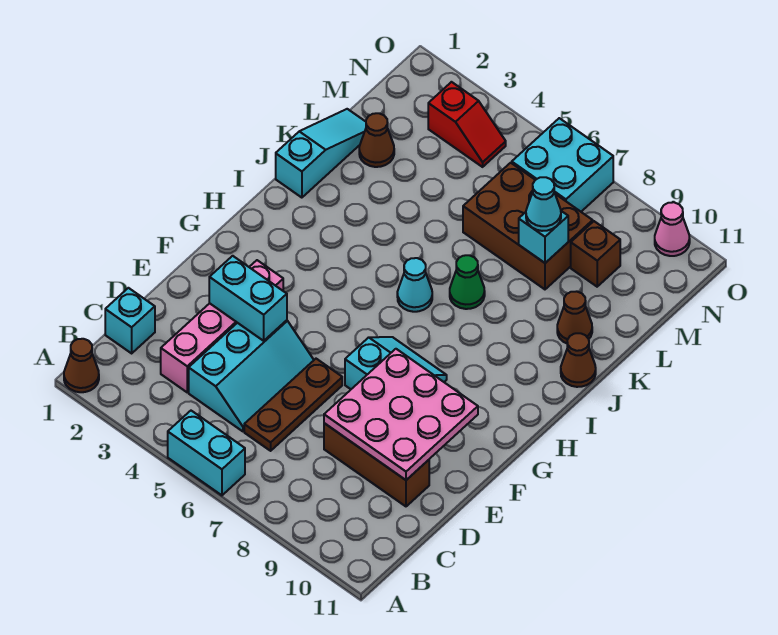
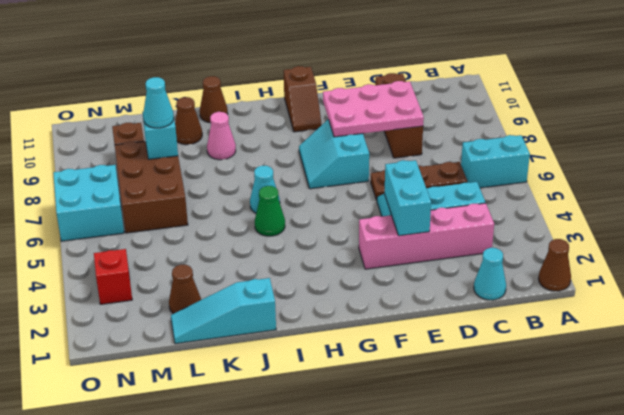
cyan 1x2 brick [168,411,245,495] -> cyan 1x2 brick turned to [461,135,530,188]
cyan 1x1 brick [105,288,155,353] -> cyan 1x1 cone [474,248,506,300]
pink 3x3 plate [324,349,478,480] -> pink 2x3 plate [323,81,424,137]
none -> brown 1x2 slope [284,66,321,132]
green 1x1 cone [450,255,485,309] -> green 1x1 cone moved to [255,186,285,236]
pink 1x1 cone [655,202,690,256] -> pink 1x1 cone moved to [207,112,236,160]

